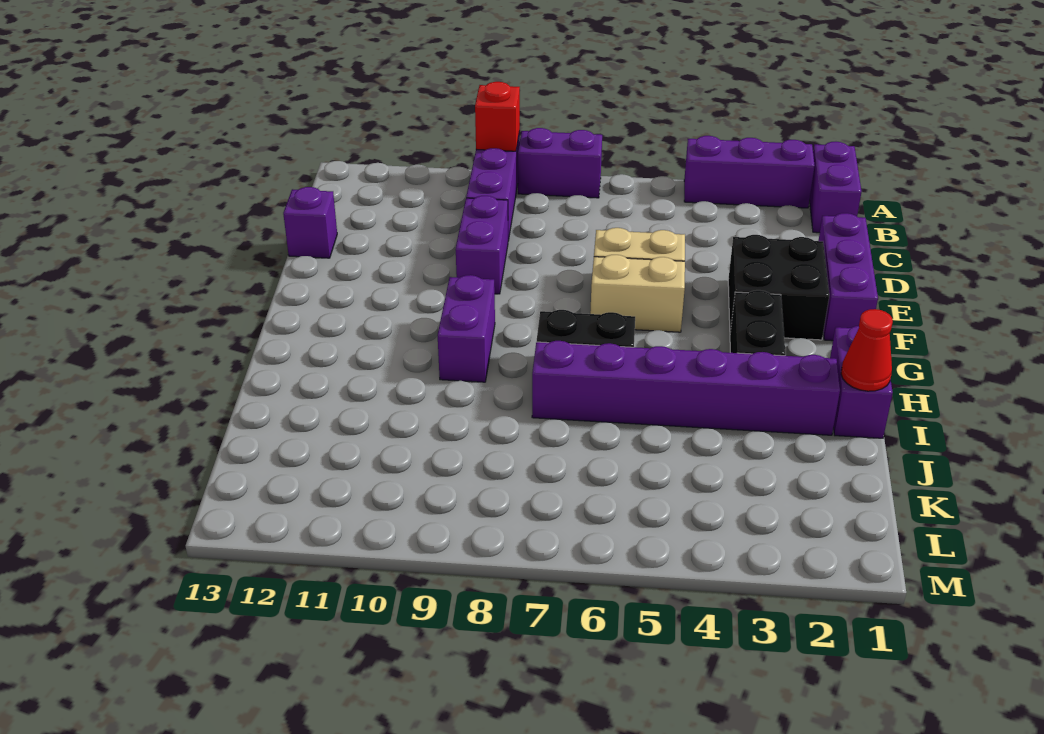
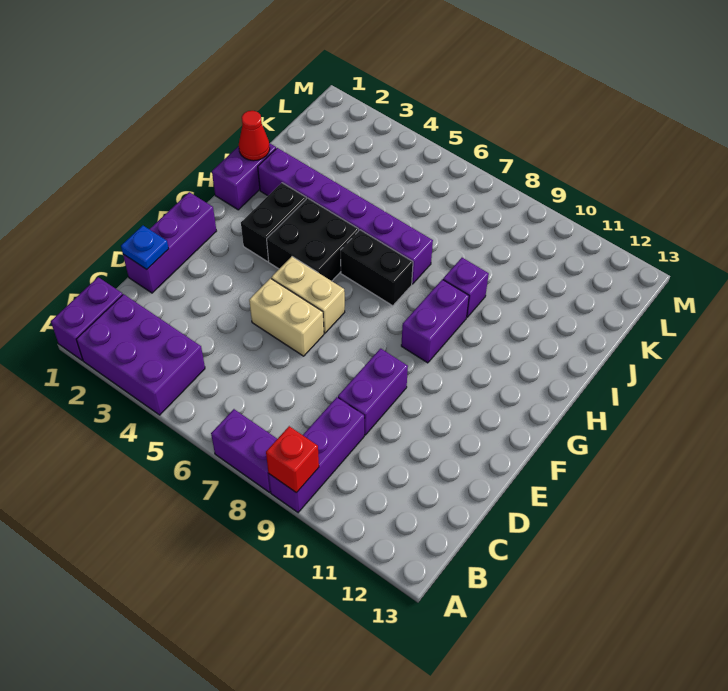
purple 1x3 brick [684,136,815,208] -> purple 2x3 brick [76,294,205,415]
none -> blue 1x1 plate [121,226,169,269]
purple 1x1 brick [283,187,337,258] -> purple 1x1 brick moved to [443,258,489,317]
black 2x2 brick [728,235,829,340] -> black 2x2 brick moved to [267,198,359,281]

